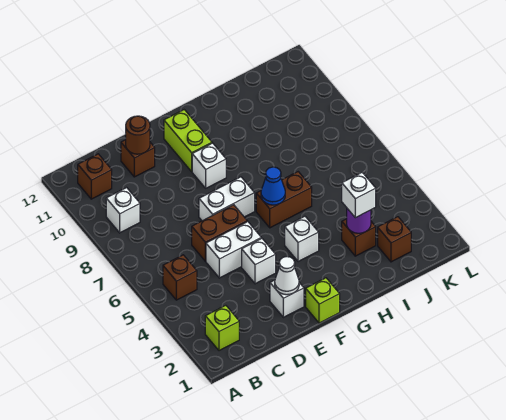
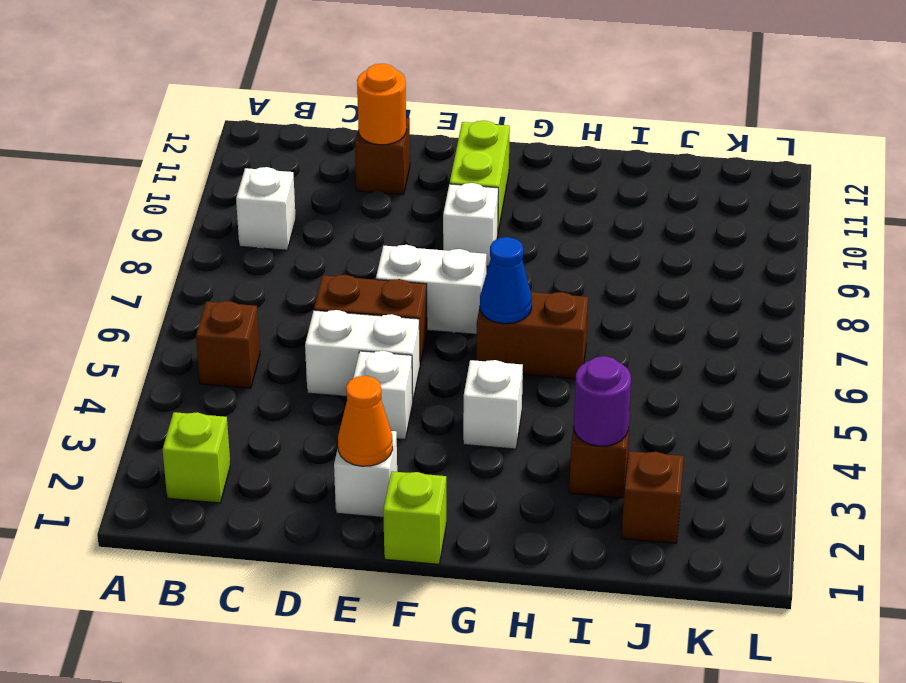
brown 1x1 brick [78,154,112,199] -> none
brown 1x1 round brick [126,116,150,154] -> orange 1x1 round brick [357,64,406,145]
white 1x1 cone [275,257,299,295] -> orange 1x1 cone [338,376,393,466]
white 1x1 brick [342,172,376,218] -> none

